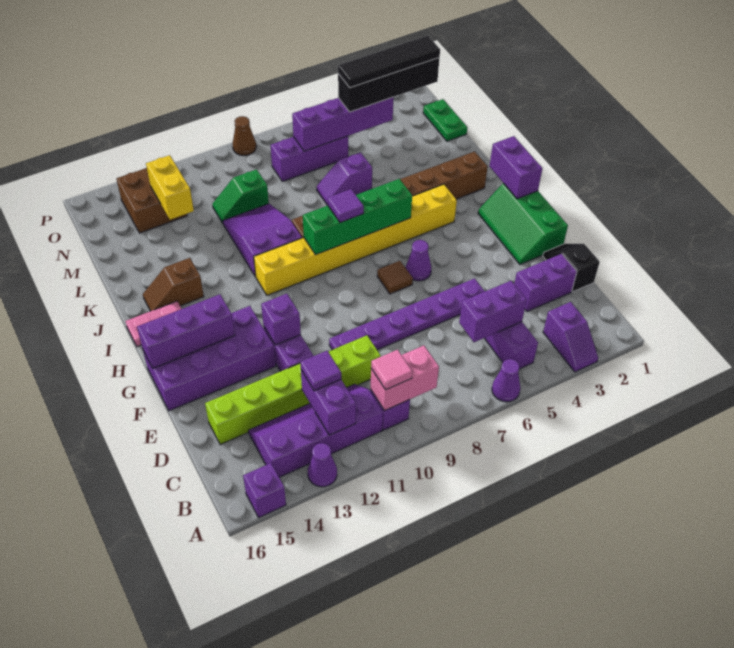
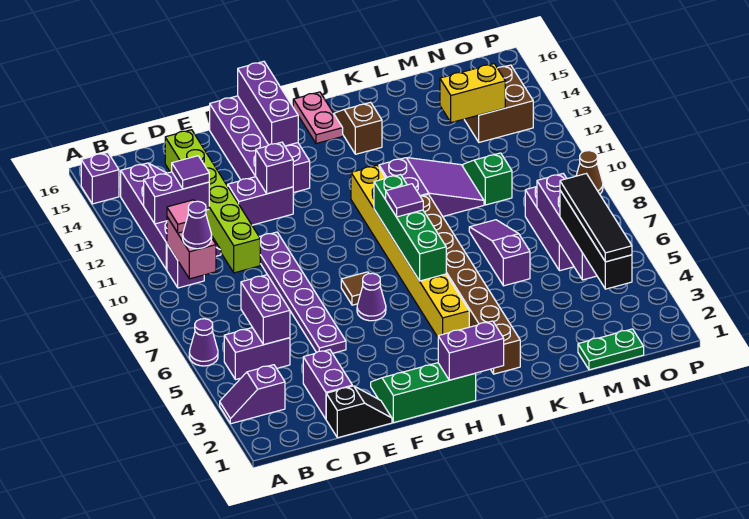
purple 1x1 cone [308,443,337,487] -> purple 1x1 cone moved to [183,201,212,249]
purple 1x2 slope [317,152,372,205] -> purple 1x3 slope [469,220,530,286]

